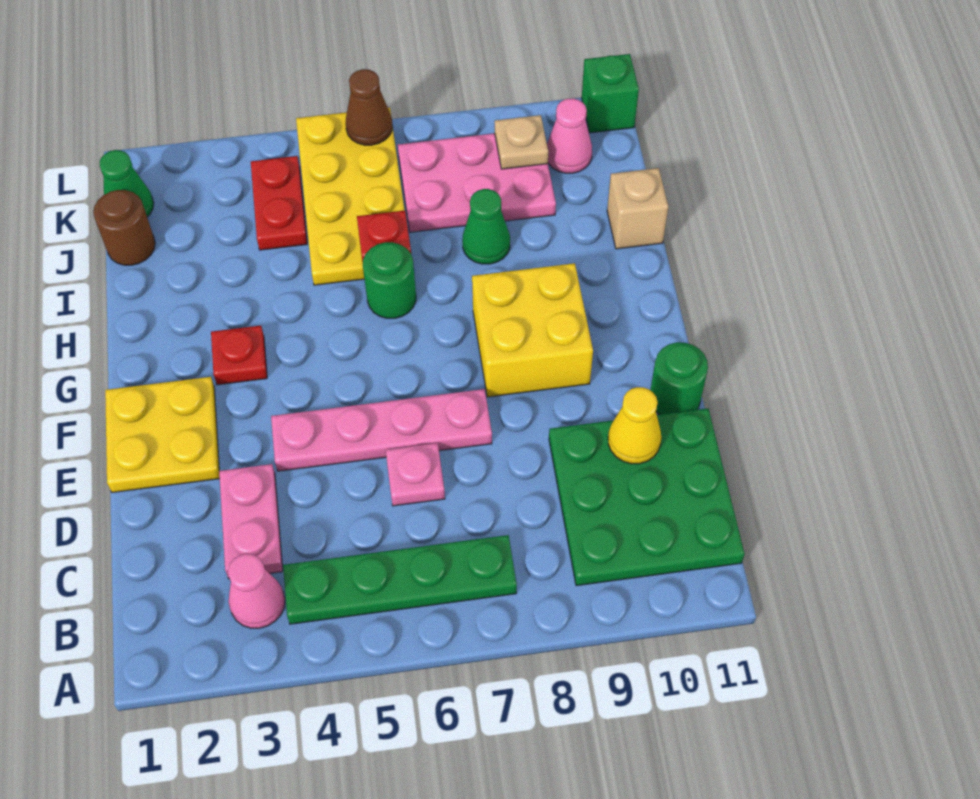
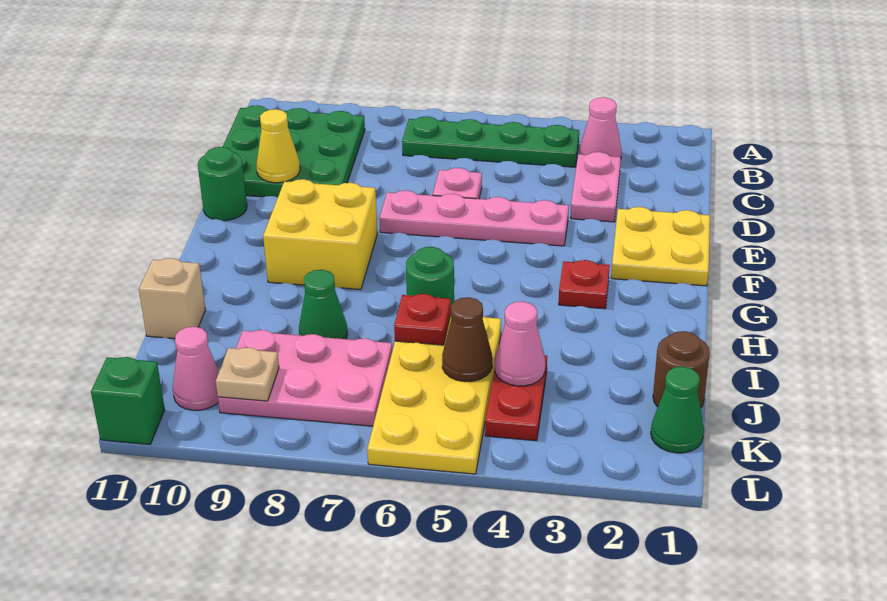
none -> pink 1x1 cone [495,302,545,386]
brown 1x1 cone [346,69,392,145] -> brown 1x1 cone moved to [442,297,492,382]

